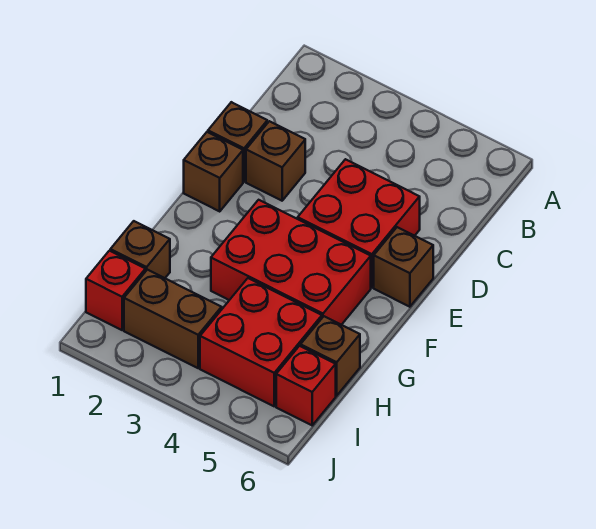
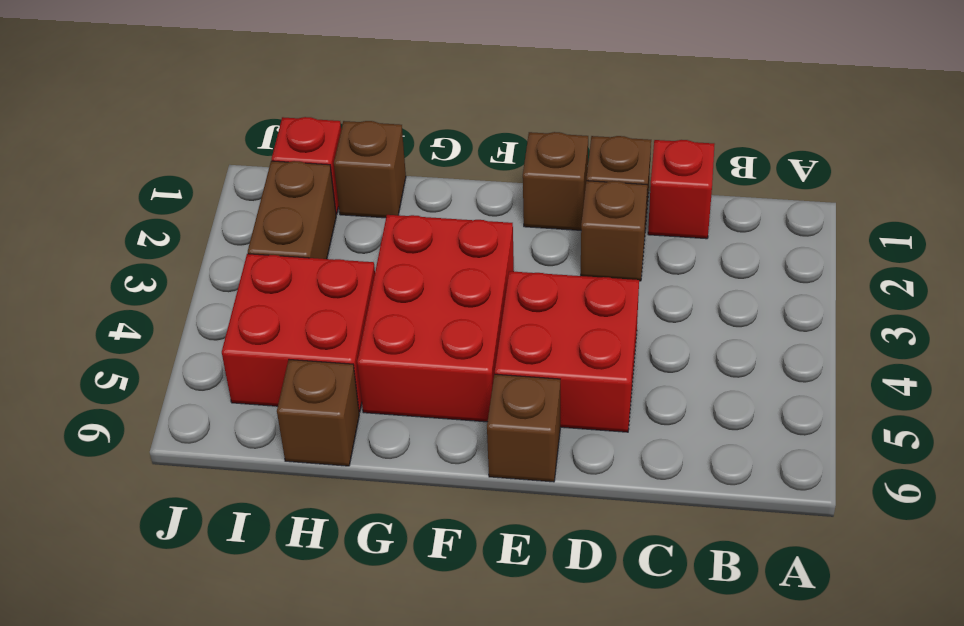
red 1x1 brick [276,346,336,425] -> red 1x1 brick moved to [648,140,715,239]

